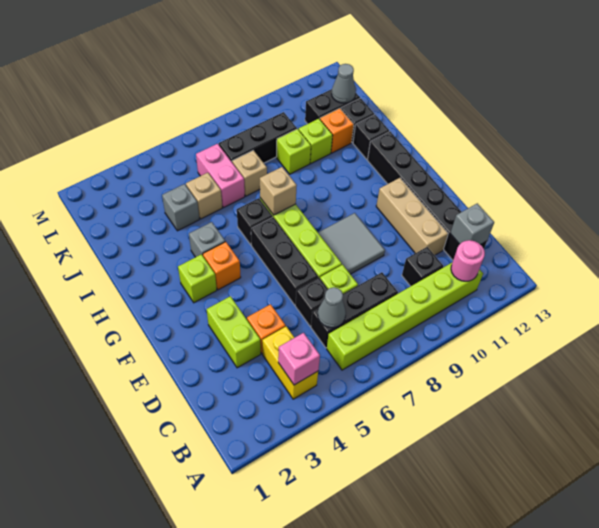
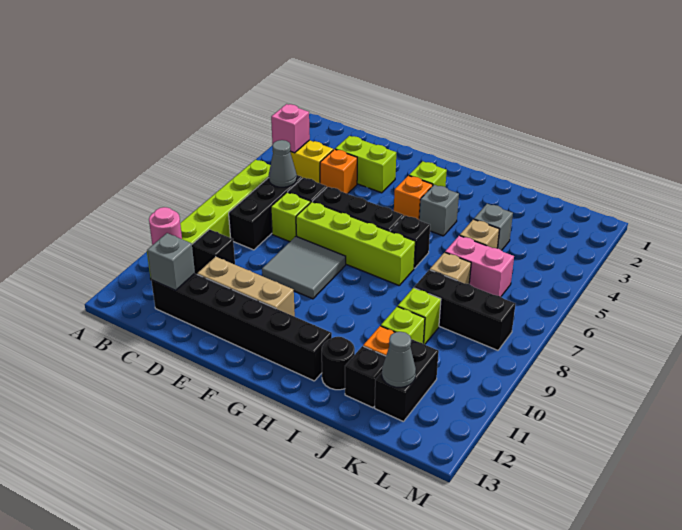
tan 1x1 brick [260,167,297,215] -> none
black 1x1 brick [353,115,389,159] -> black 1x1 round brick [322,337,355,390]
black 1x3 brick [219,112,297,163] -> black 1x3 brick turned to [414,270,515,350]

